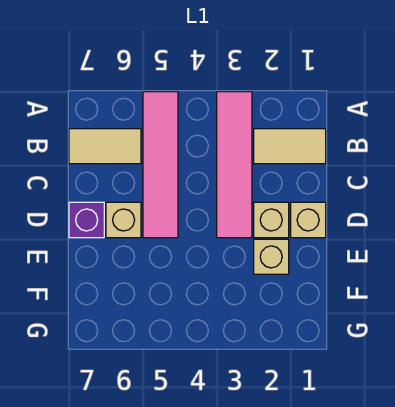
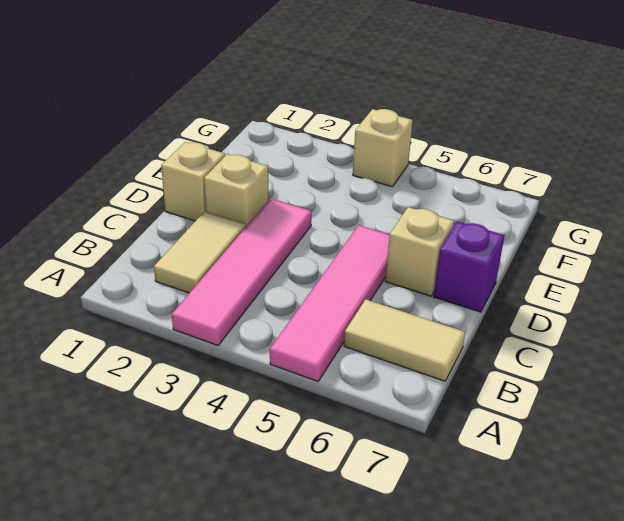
tan 1x2 tile [254,129,326,164] -> tan 1x2 tile turned to [154,211,246,293]
tan 1x1 brick [254,239,289,274] -> tan 1x1 brick moved to [353,109,413,187]

